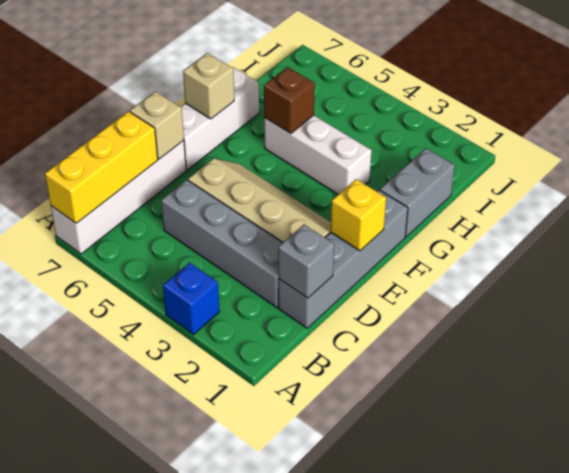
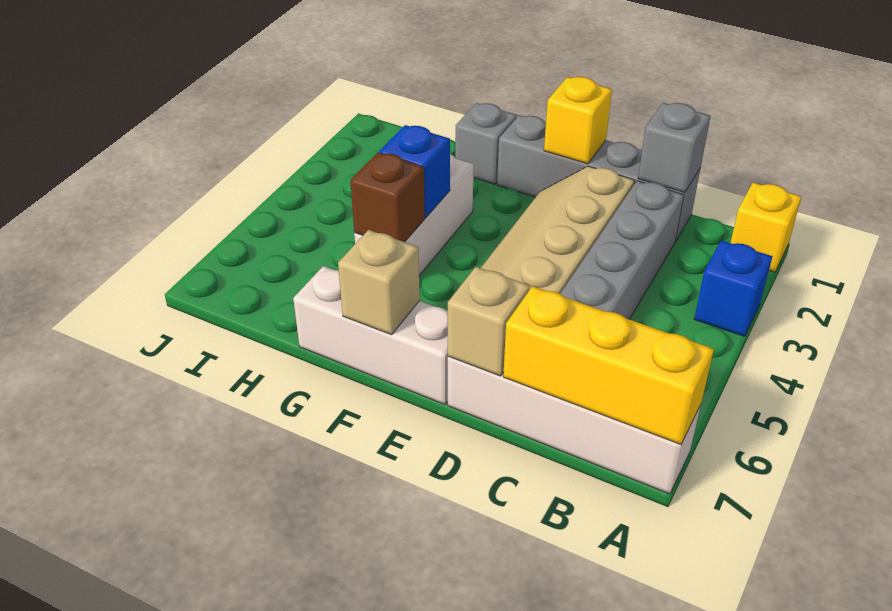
none -> yellow 1x1 brick [731,183,802,272]
grey 1x2 brick [380,148,455,237] -> grey 1x1 brick [455,103,517,184]
none -> blue 1x1 brick [379,125,450,217]

